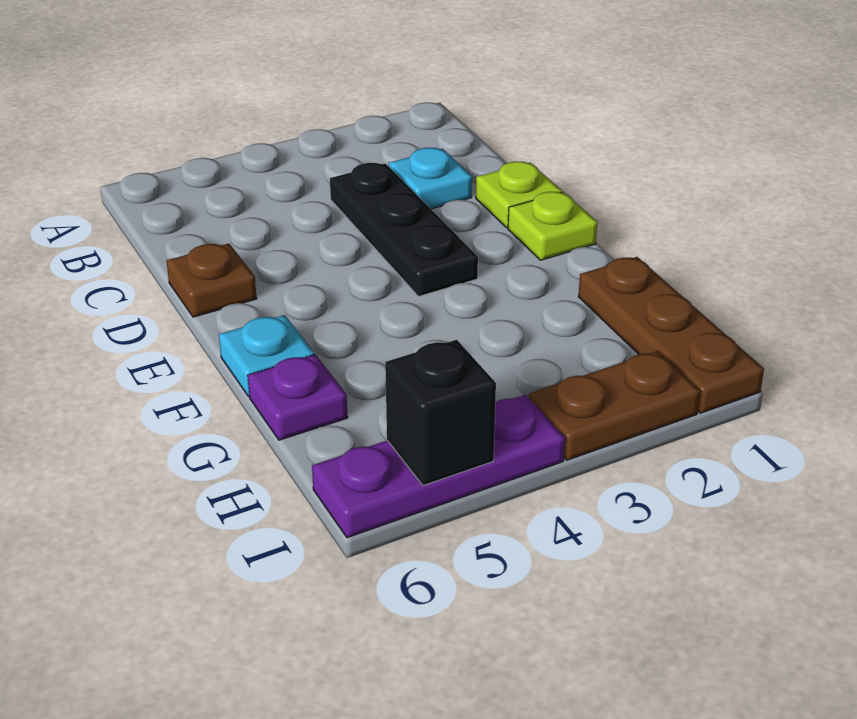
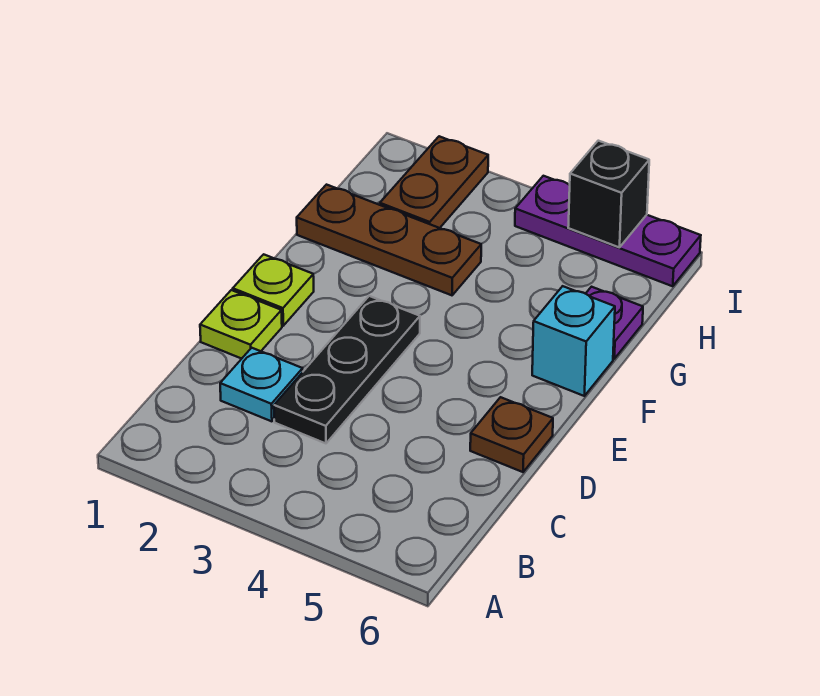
cyan 1x1 plate [219,315,314,396] -> cyan 1x1 brick [532,286,615,396]
brown 1x3 plate [579,257,764,413] -> brown 1x3 plate turned to [297,185,481,295]
brown 1x2 plate [529,351,700,460] -> brown 1x2 plate turned to [380,136,488,228]

